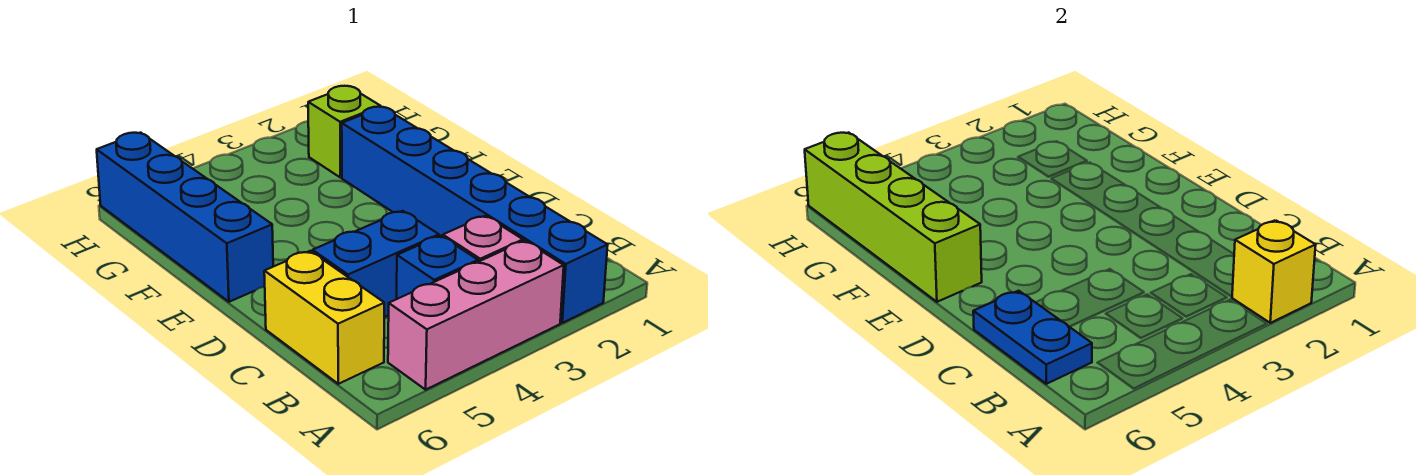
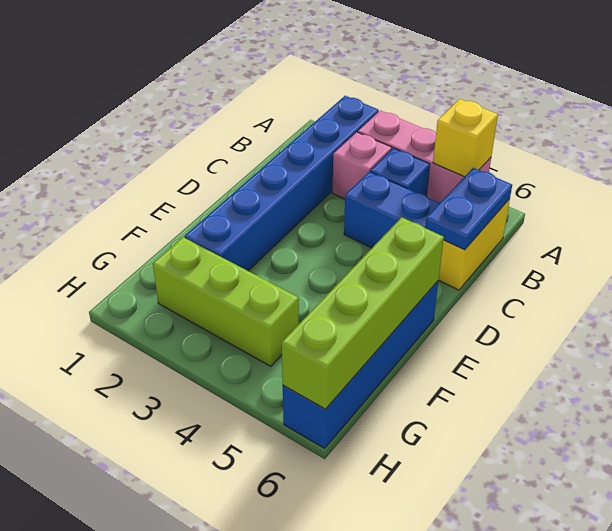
yellow 1x1 brick [1232,221,1316,323] -> yellow 1x1 brick moved to [433,99,498,177]
lime 1x1 brick [308,86,381,178] -> lime 1x3 brick [153,237,299,366]

